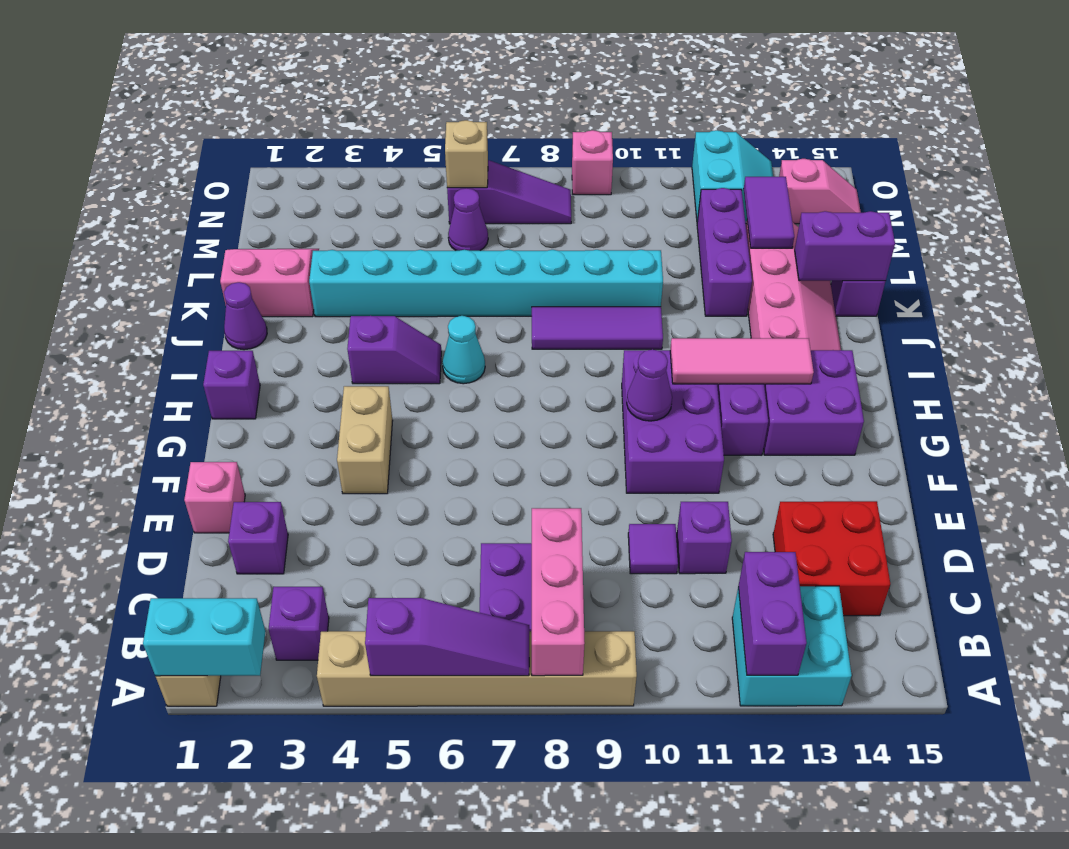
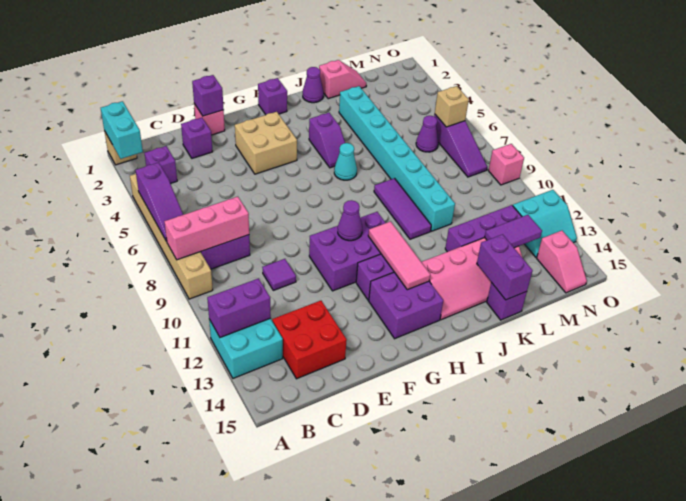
purple 1x1 brick [677,502,732,574] -> purple 1x1 brick moved to [192,75,224,116]
tan 1x2 brick [337,386,393,494] -> tan 2x2 brick [235,112,297,174]
pink 2x2 slope [220,249,319,317] -> pink 1x2 slope [319,60,366,99]

